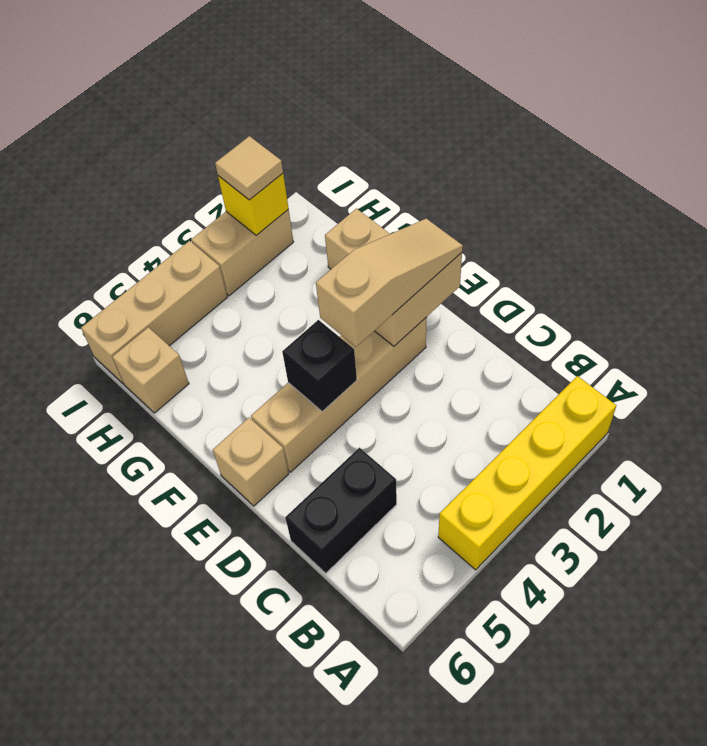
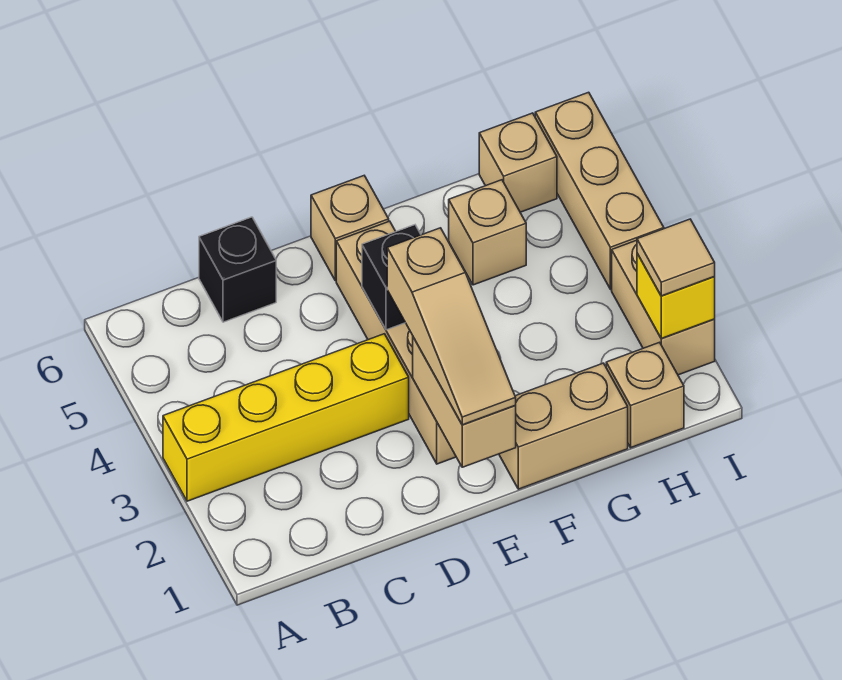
yellow 1x4 brick [438,376,616,570] -> yellow 1x4 brick turned to [163,334,409,501]
black 1x2 brick [285,448,397,573] -> black 1x1 brick [199,217,276,322]
none -> tan 1x1 brick [449,180,526,285]
none -> tan 1x1 brick [606,342,684,448]

